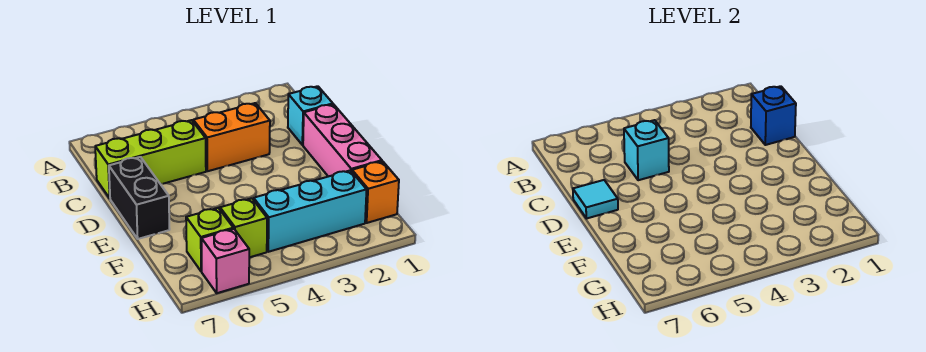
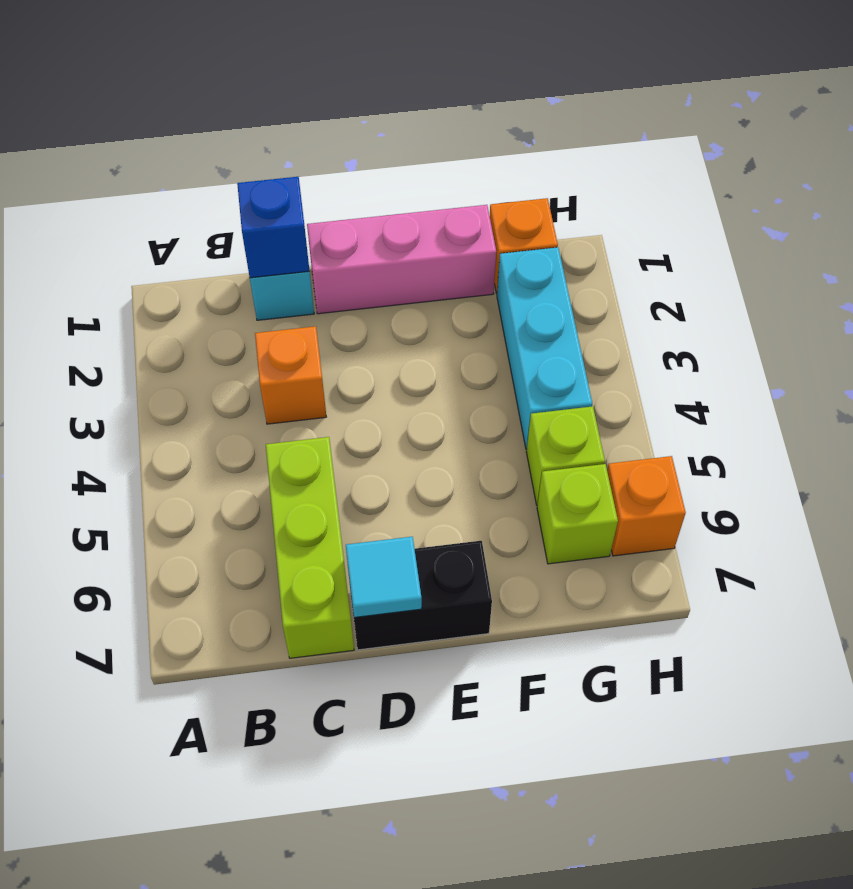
orange 1x2 brick [193,103,270,171] -> orange 1x1 brick [255,326,326,424]
cyan 1x1 brick [624,120,669,180] -> none
pink 1x1 brick [201,229,249,293] -> orange 1x1 brick [607,456,686,556]

